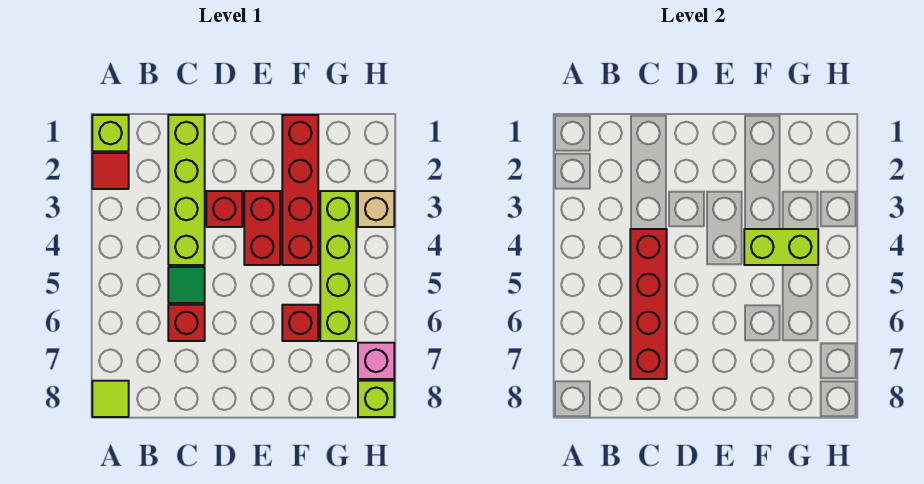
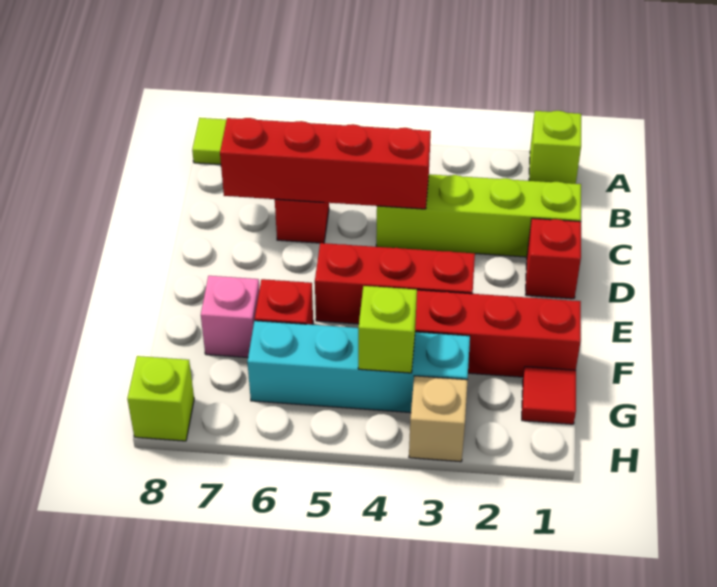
red 1x1 tile [92,153,129,189] -> red 1x1 tile moved to [522,367,576,424]
green 1x1 tile [168,267,205,303] -> none
red 1x1 brick [206,191,242,227] -> red 1x1 brick moved to [526,218,581,299]
red 1x2 brick [244,191,280,265] -> red 1x3 brick [315,243,475,324]
lime 1x2 brick [744,229,818,265] -> lime 1x1 brick [358,286,417,373]
lime 1x4 brick [320,191,356,341] -> cyan 1x4 brick [247,321,470,413]
pink 1x1 brick [358,343,394,379] -> pink 1x1 brick moved to [201,276,260,357]

